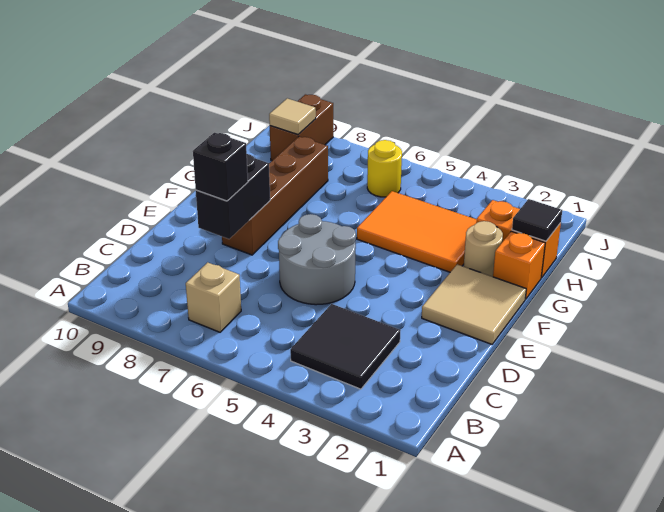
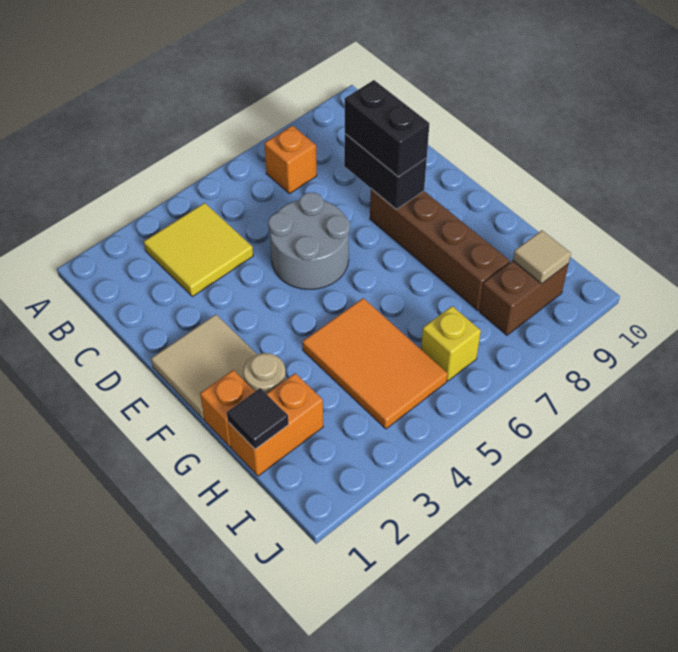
black 2x2 tile [290,304,401,389] -> yellow 2x2 tile [144,203,253,297]
tan 1x1 brick [186,262,241,332] -> orange 1x1 brick [264,125,317,194]
black 1x1 brick [193,133,248,201] -> black 1x2 brick [345,80,430,177]
orange 2x3 tile [357,191,477,272] -> orange 2x3 tile turned to [303,298,448,429]
yellow 1x1 round brick [367,140,402,197] -> yellow 1x1 brick [421,306,481,381]
brown 1x2 brick [270,94,333,160] -> brown 1x2 brick turned to [479,261,568,335]

